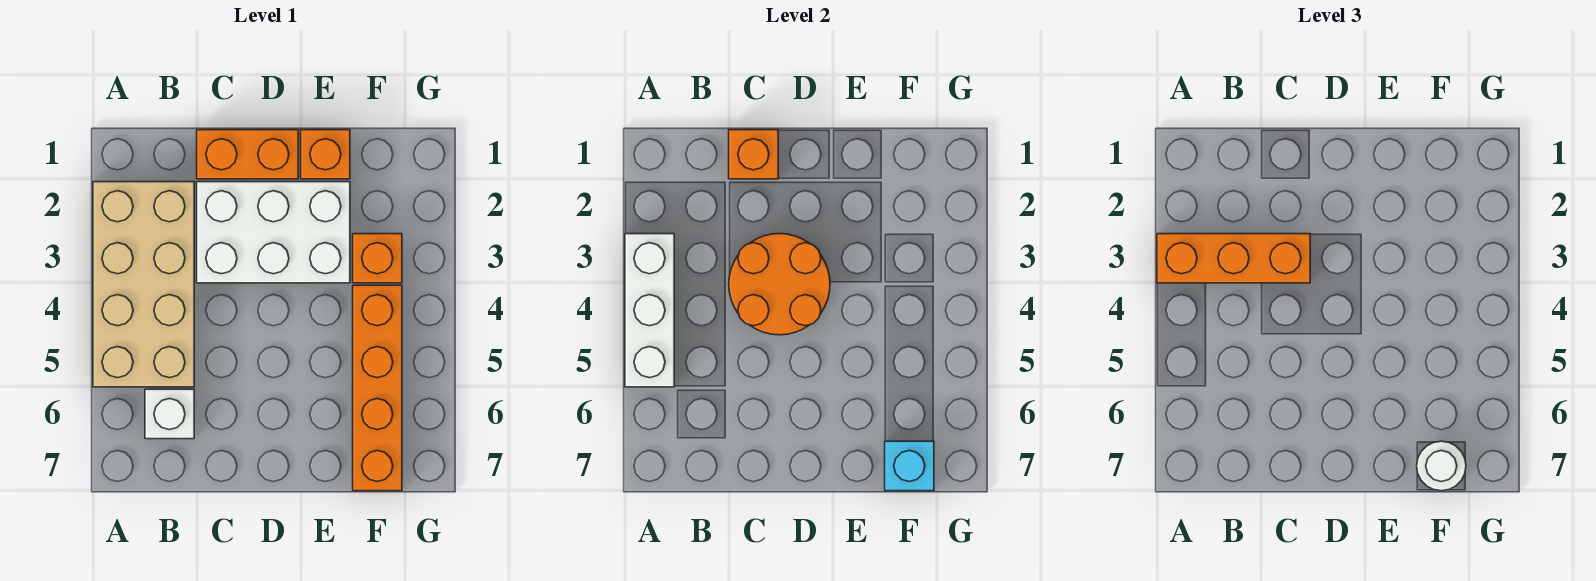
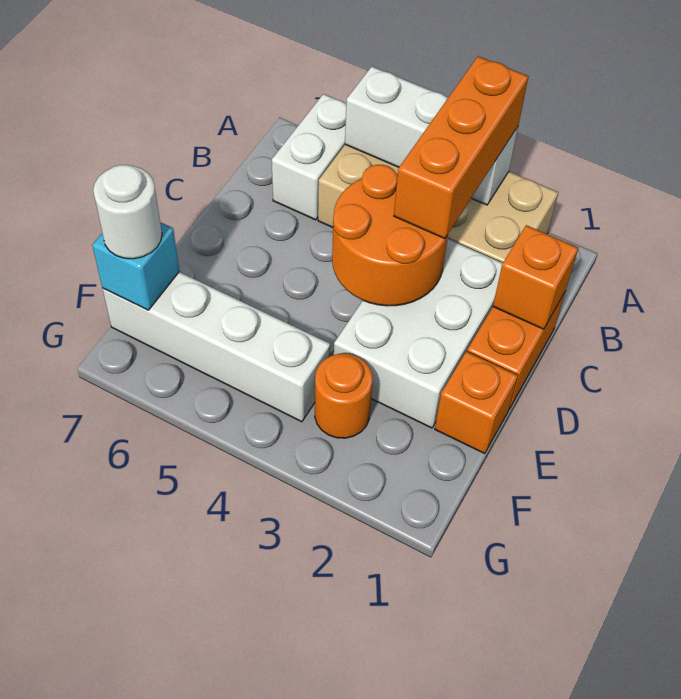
white 1x1 brick [145,389,194,439] -> white 1x2 brick [272,94,346,220]
orange 1x1 brick [353,234,402,283] -> orange 1x1 round brick [315,354,373,438]
orange 1x4 brick [353,285,402,491] -> white 1x4 brick [102,272,330,422]

